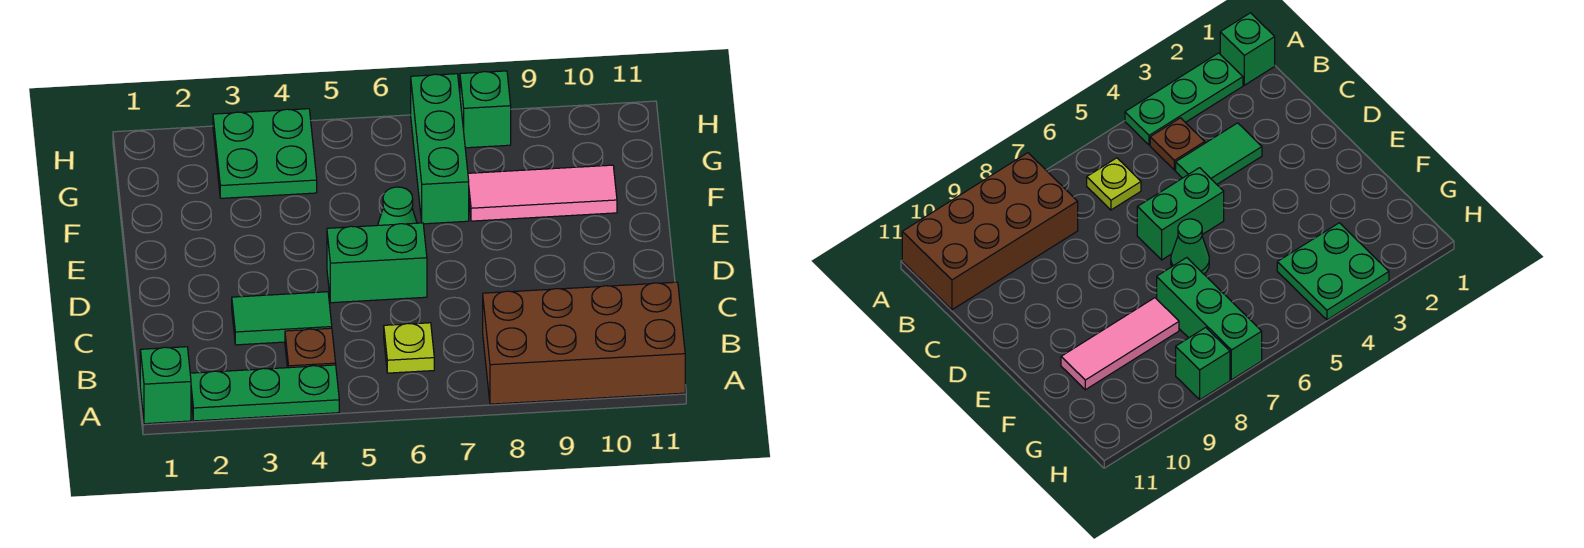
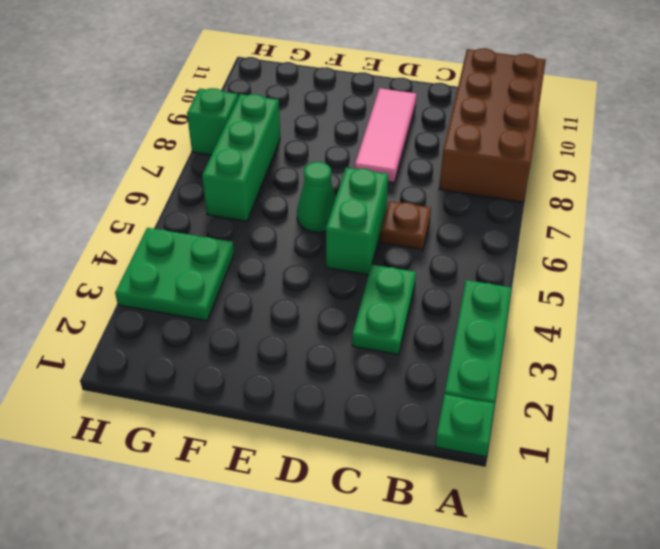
green 1x1 brick [140,347,191,424] -> green 1x1 plate [435,394,495,457]
brown 1x1 plate [285,328,336,368] -> brown 1x1 plate moved to [380,201,431,250]
lime 1x1 plate [384,323,434,373] -> none
green 1x2 tile [232,292,332,345] -> green 1x2 plate [352,265,416,355]
green 1x3 brick [411,74,469,224] -> green 1x3 brick turned to [202,94,280,221]
pink 1x3 tile [468,165,617,221] -> pink 1x3 tile moved to [355,88,417,183]

